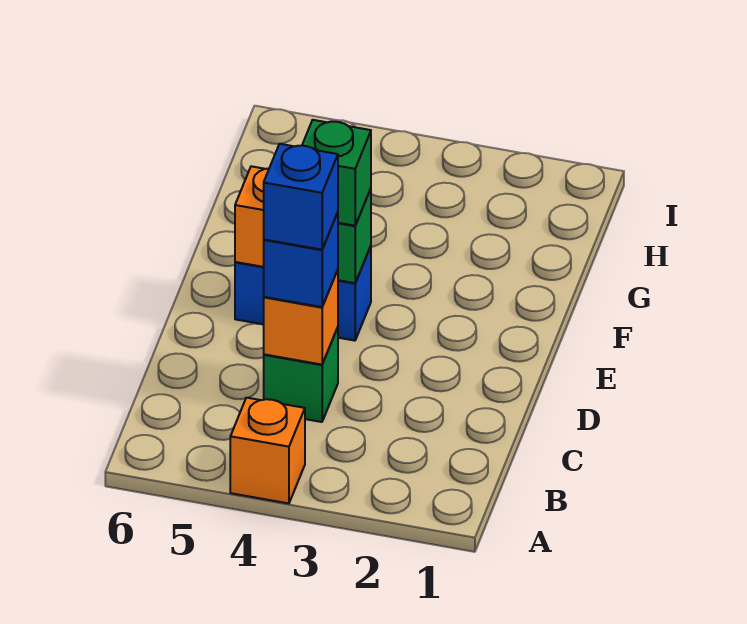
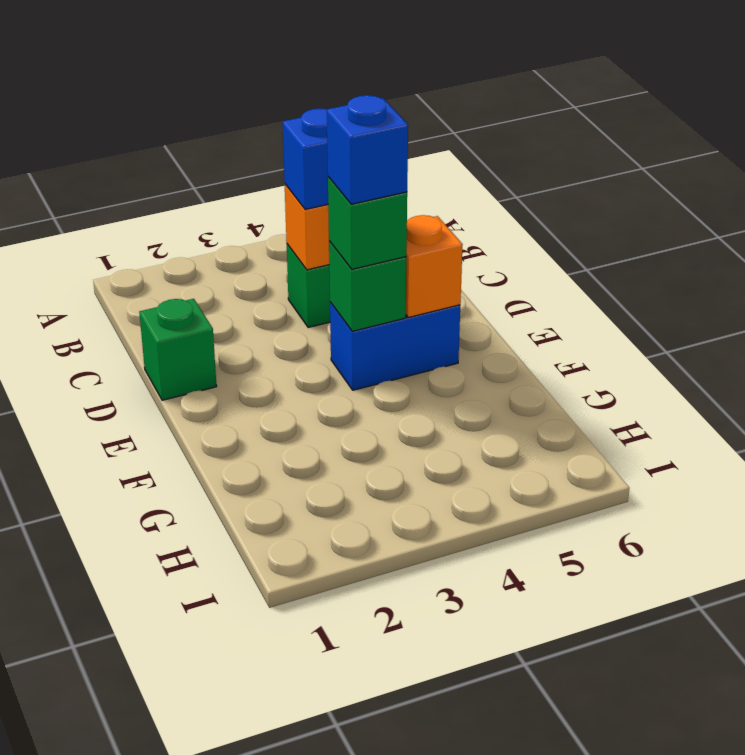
orange 1x1 brick [230,398,305,503] -> none
blue 1x1 brick [264,144,338,250] -> blue 1x1 brick moved to [327,95,408,204]
none -> green 1x1 brick [139,299,217,400]

